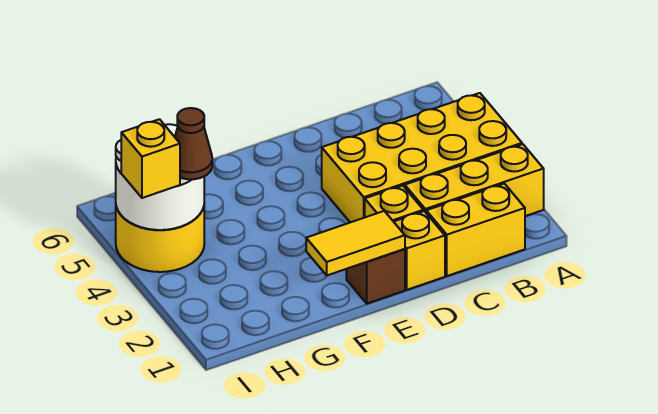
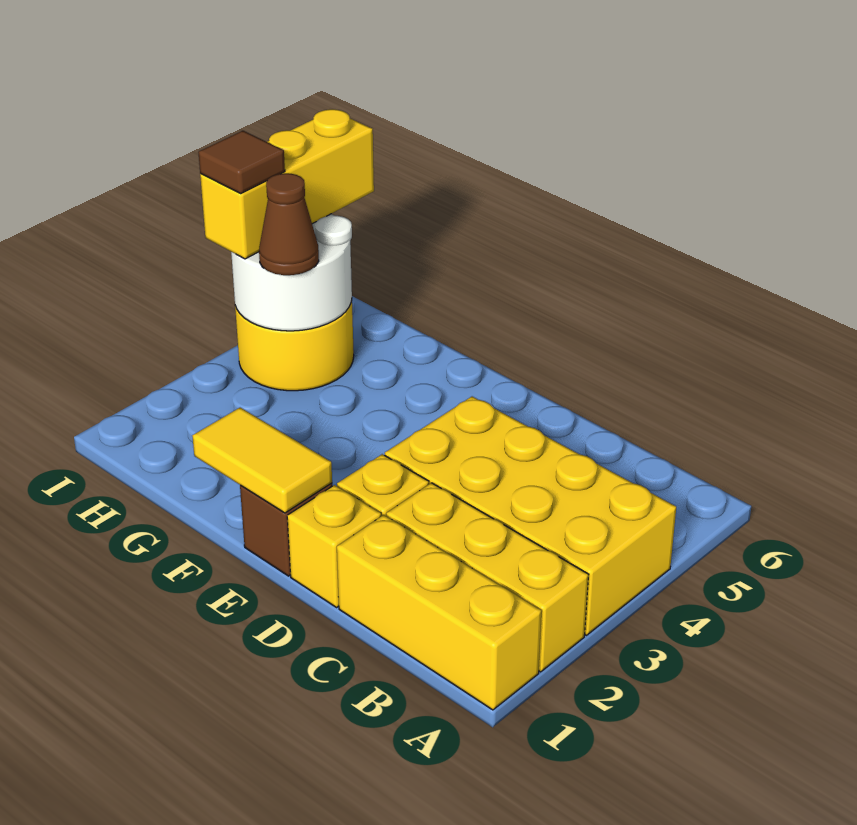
yellow 1x2 brick [426,184,525,276] -> yellow 1x3 brick [337,515,541,710]
yellow 1x1 brick [121,119,180,198] -> yellow 1x3 brick [200,109,374,259]
none -> brown 1x1 tile [198,131,285,193]

